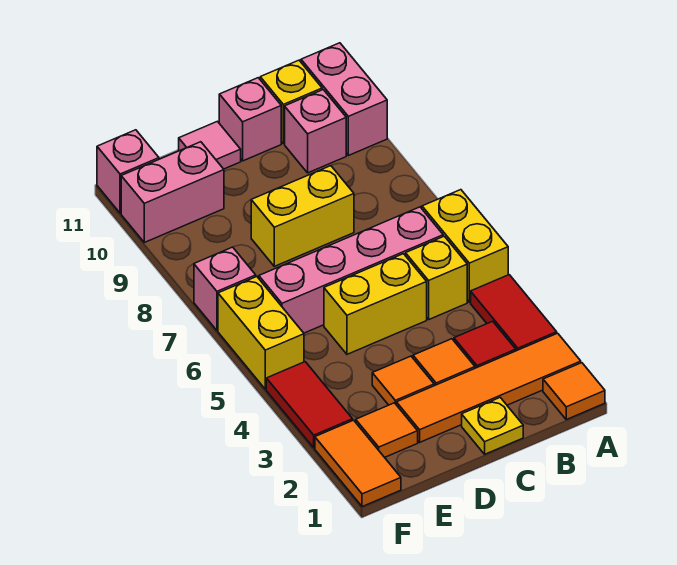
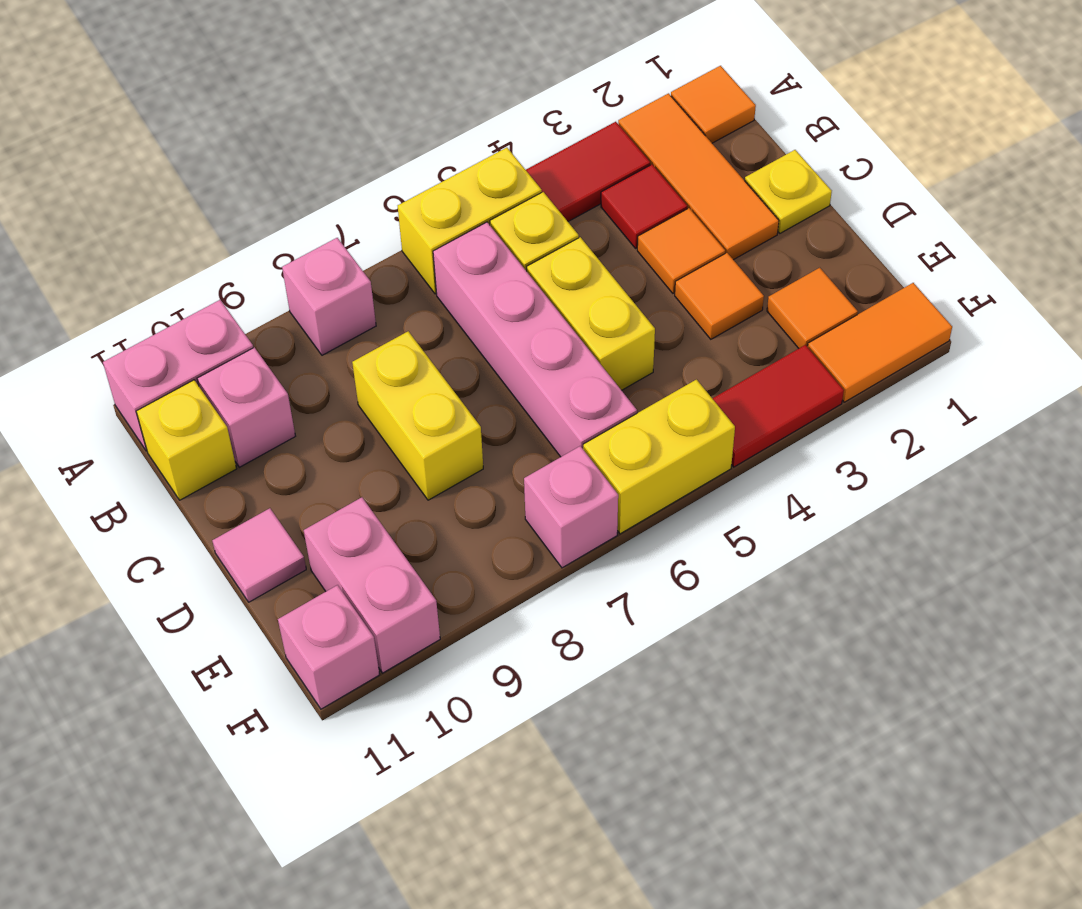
orange 1x4 tile [396,333,581,442] -> orange 1x3 tile [618,93,779,260]
pink 1x1 brick [219,78,281,161] -> pink 1x1 brick moved to [282,238,376,355]

